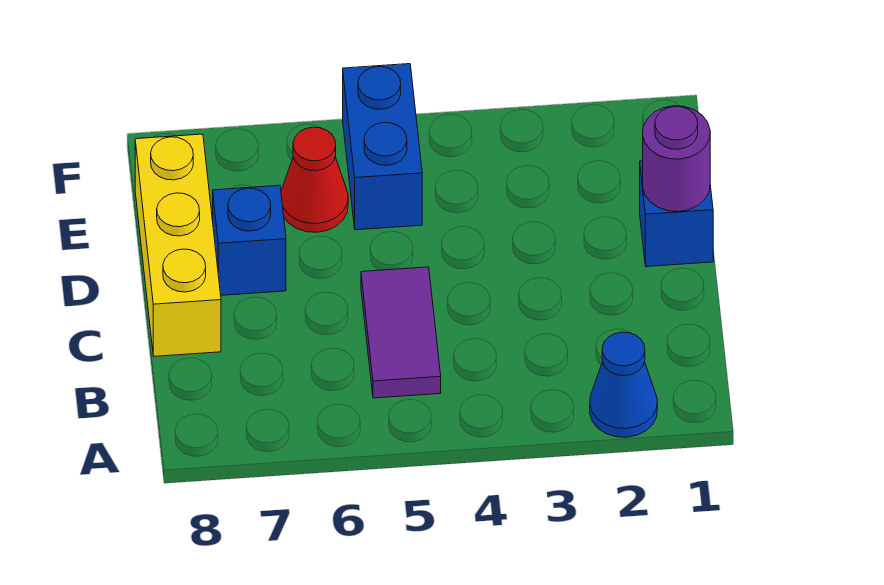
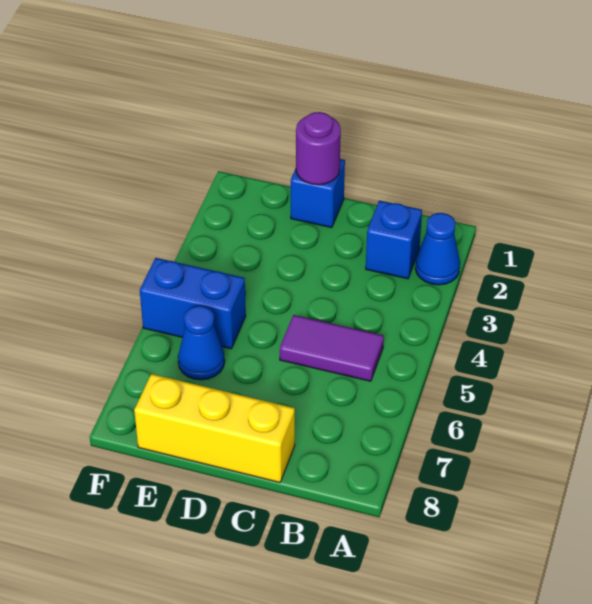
blue 1x1 brick [213,185,286,295] -> blue 1x1 brick moved to [366,201,422,279]
red 1x1 cone [281,127,348,232] -> blue 1x1 cone [178,306,225,380]

